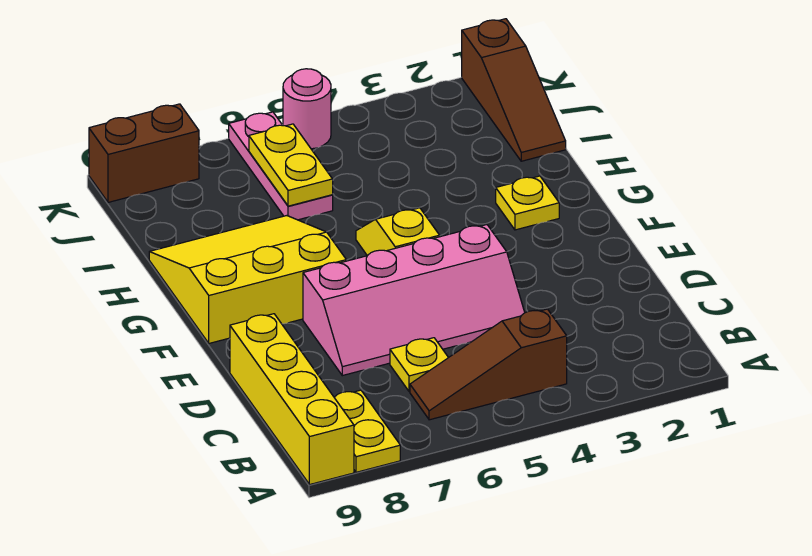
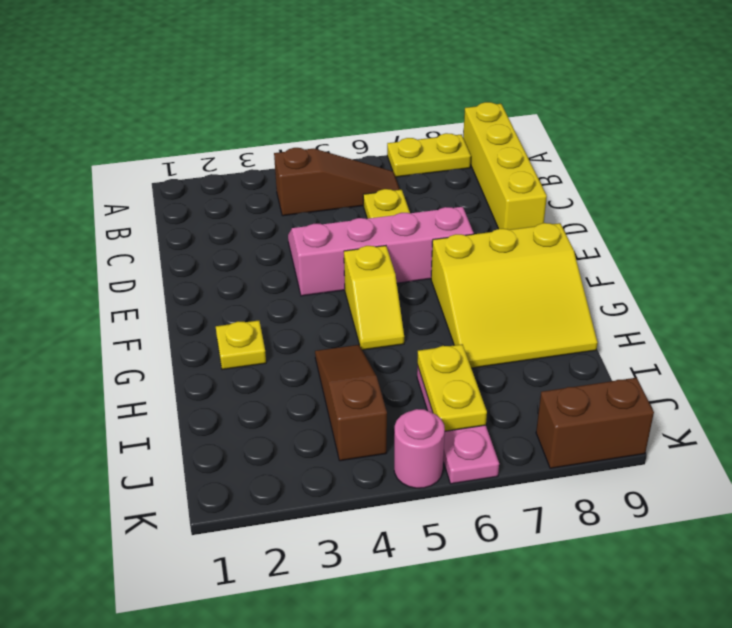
yellow 1x2 plate [334,390,400,472] -> yellow 1x2 plate turned to [387,133,471,177]
brown 1x3 slope [462,19,566,161] -> brown 1x3 slope moved to [315,345,387,461]

